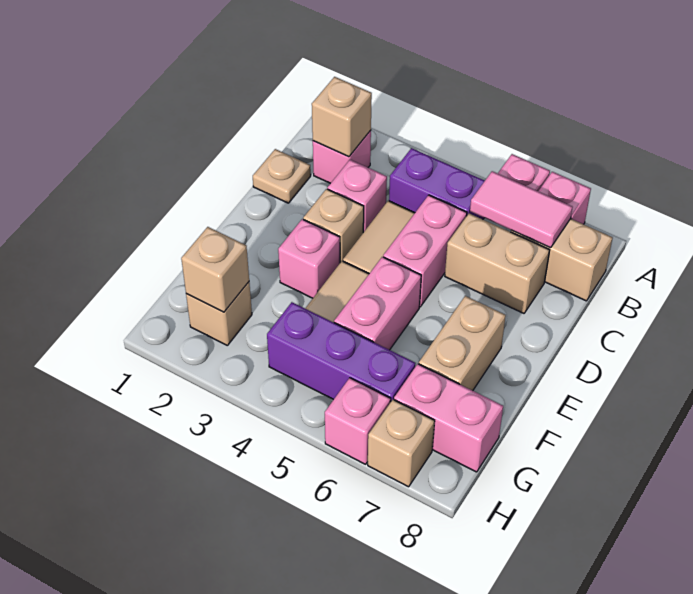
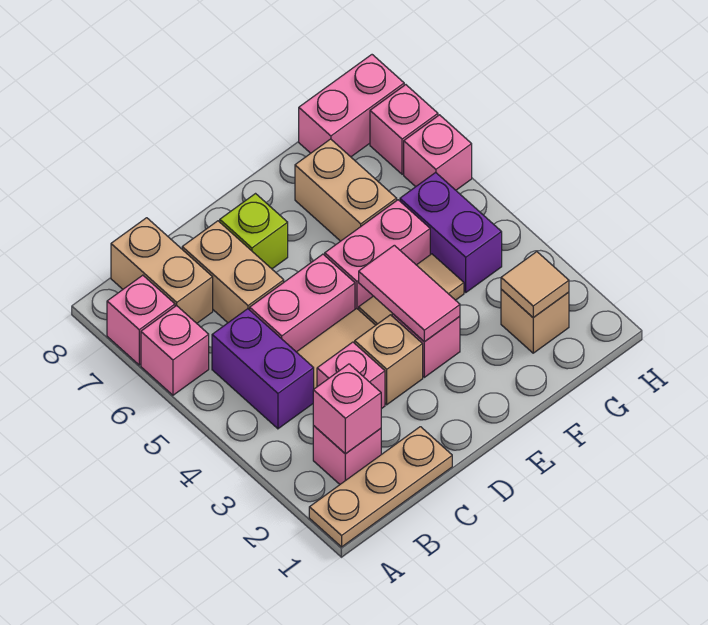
tan 1x1 brick [312,77,372,157] -> pink 1x1 brick [313,364,381,454]
pink 1x2 tile [470,171,573,248] -> pink 1x2 tile moved to [359,245,460,342]
tan 1x1 plate [253,149,311,203] -> tan 1x3 plate [309,427,452,547]
none -> lime 1x1 brick [220,194,288,269]
tan 1x2 brick [419,296,506,391] -> tan 1x2 brick turned to [295,139,397,241]
tan 1x1 brick [181,227,249,312] -> tan 1x1 tile [501,252,569,318]
purple 1x3 brick [267,302,416,401] -> purple 1x2 brick [400,172,502,292]
pink 1x2 brick [394,364,503,472] -> pink 1x2 brick turned to [299,55,404,157]
tan 1x1 brick [368,400,435,487] -> pink 1x1 brick [370,85,438,174]

